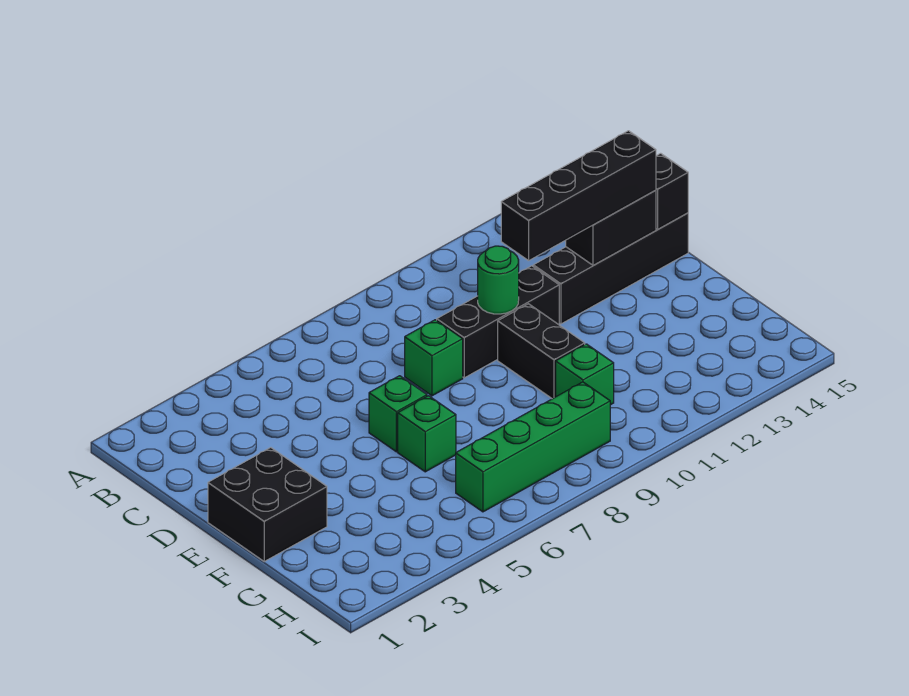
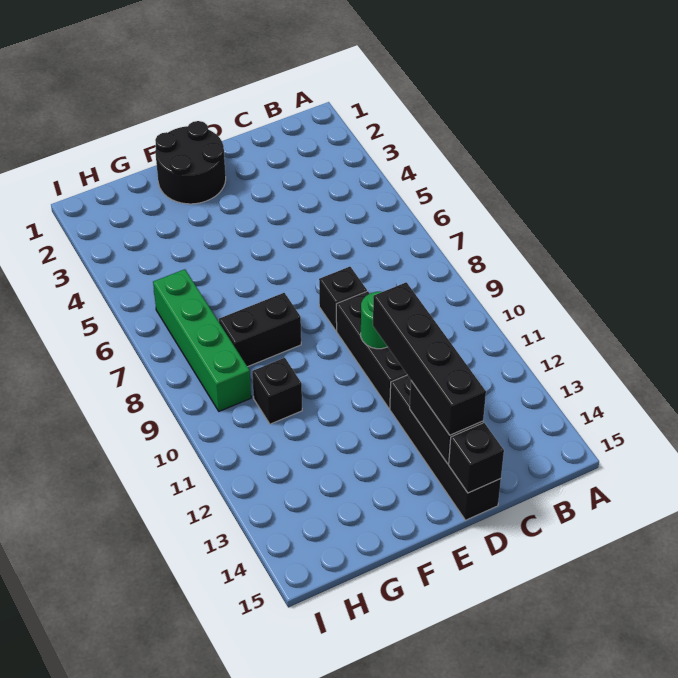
green 1x1 brick [405,320,463,396] -> black 1x1 brick [319,267,367,330]
black 2x2 brick [208,448,327,561] -> black 2x2 round brick [155,121,226,204]
green 1x1 brick [369,376,427,452] -> none
black 1x2 brick [498,304,585,399] -> black 1x2 brick moved to [219,293,301,367]
green 1x1 brick [398,396,456,472] -> none
green 1x1 brick [556,344,614,405] -> black 1x1 brick [252,358,302,424]

